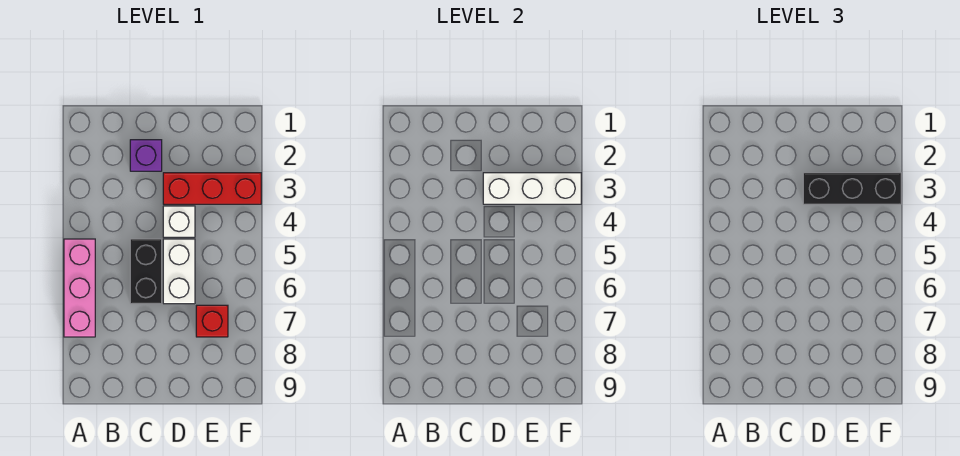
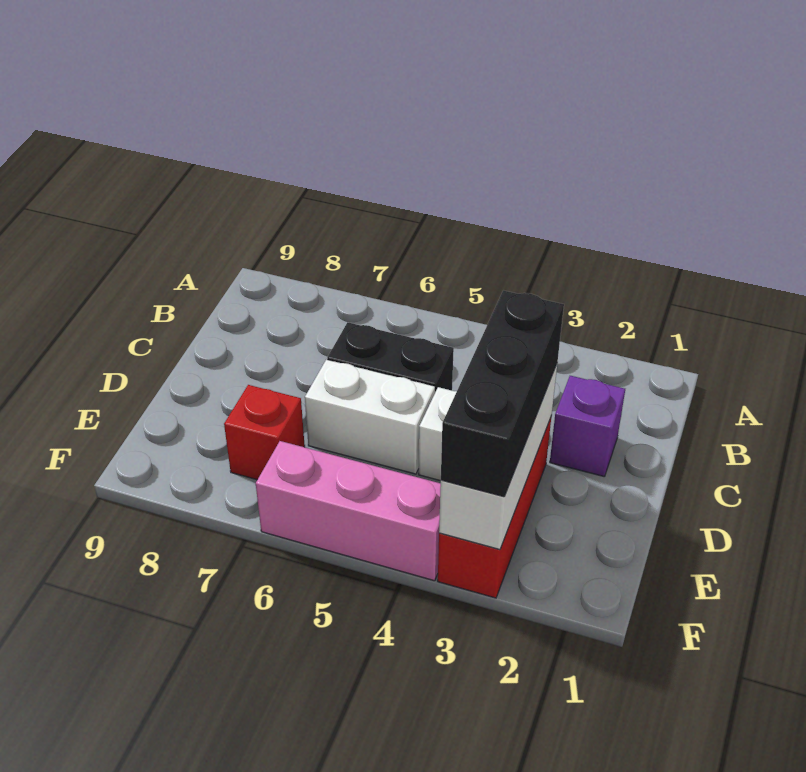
pink 1x3 brick [64,239,95,337] -> pink 1x3 brick moved to [256,441,441,581]

